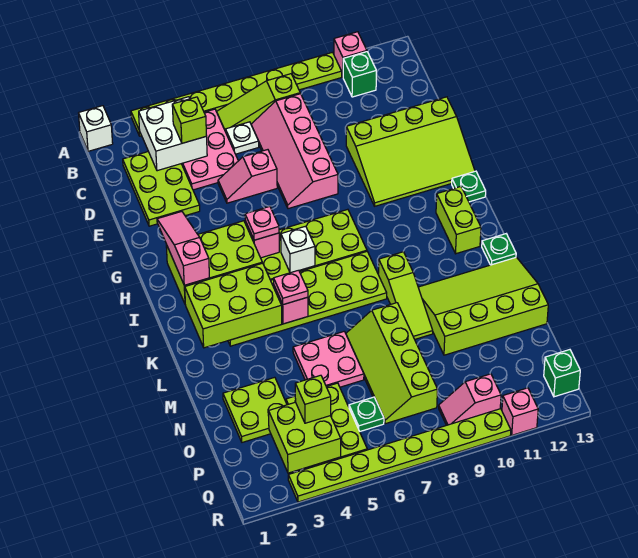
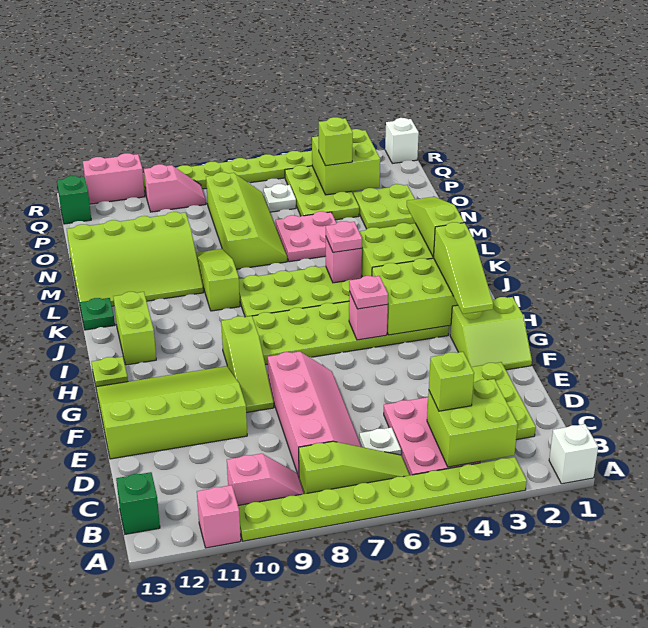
white 2x2 brick [139,97,207,171] -> lime 2x2 brick [427,379,518,467]
green 1x1 brick [343,52,376,97] -> green 1x1 brick moved to [116,472,160,534]
pink 1x2 slope [218,150,277,203] -> pink 1x2 slope moved to [227,454,304,505]
none -> lime 2x2 slope [450,297,532,370]
none -> lime 1x3 slope [221,316,274,413]
pink 1x3 slope [157,212,209,285] -> lime 1x3 slope [434,222,493,314]
green 1x1 plate [452,171,486,202] -> lime 1x1 plate [92,357,128,387]
white 1x1 brick [281,226,315,273] -> white 1x1 brick moved to [385,118,419,163]
none -> lime 1x3 slope [407,197,464,257]
green 1x1 plate [349,397,384,431] -> white 1x1 plate [263,184,296,212]
pink 1x1 brick [502,388,538,435] -> pink 1x2 brick [83,153,145,204]

